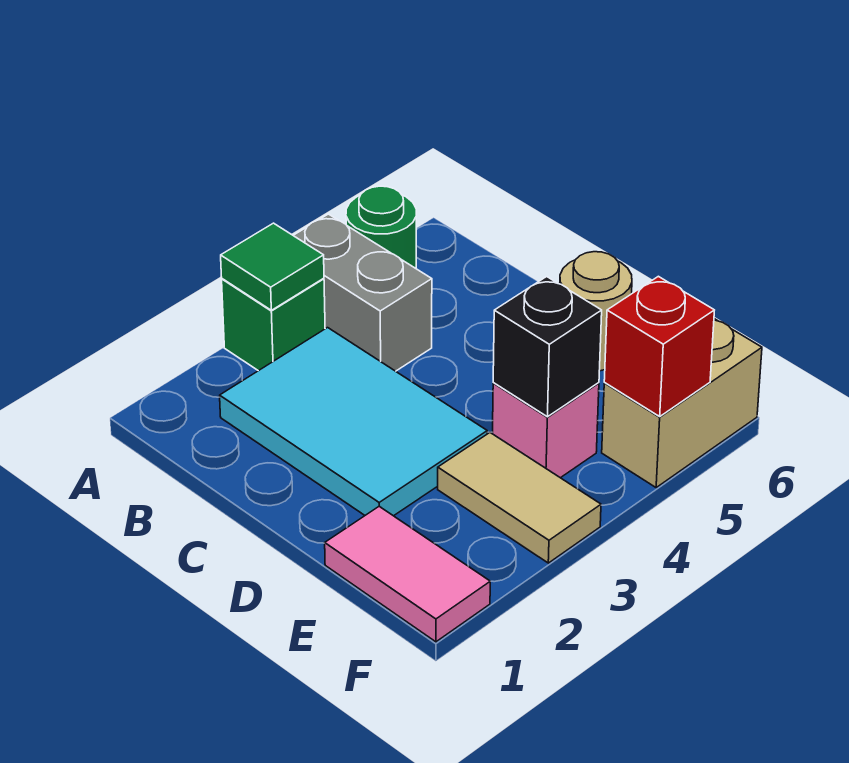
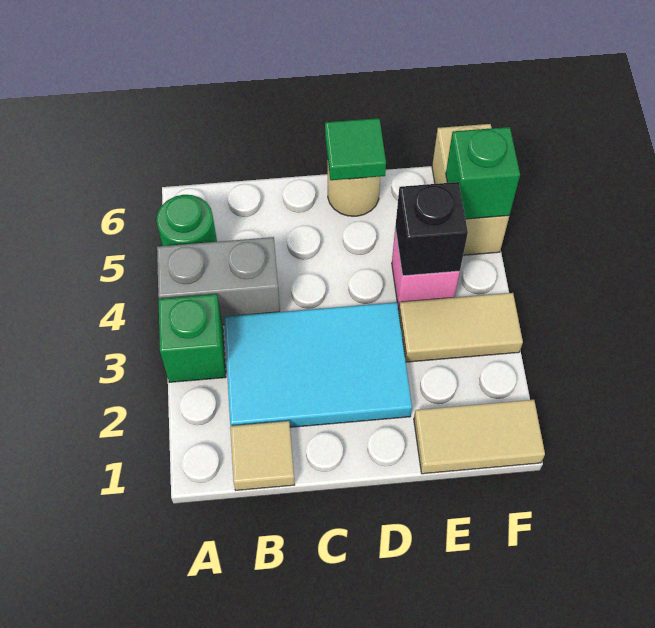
green 1x1 tile [221,223,324,310] -> green 1x1 tile moved to [325,118,386,180]
none -> tan 1x1 tile [230,421,295,490]
pink 1x2 tile [325,506,490,642] -> tan 1x2 tile [414,400,545,474]
red 1x1 brick [604,276,714,416] -> green 1x1 brick [446,127,520,219]

